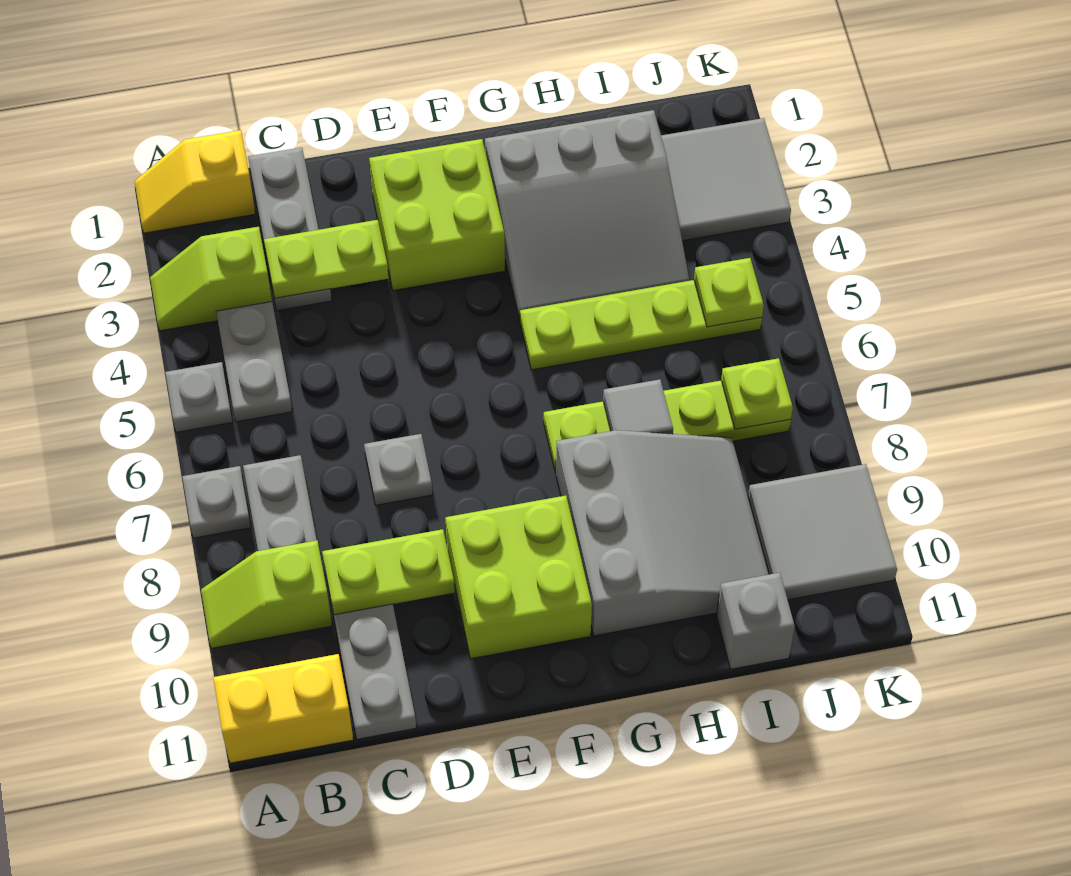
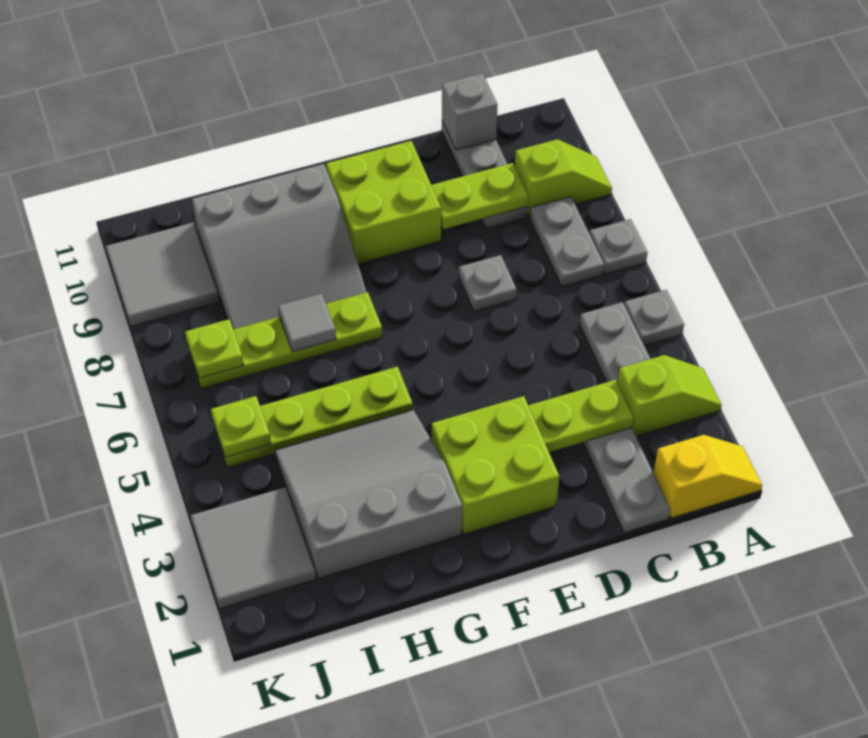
yellow 1x2 brick [213,654,353,763] -> none
grey 3x3 slope [556,430,769,636] -> grey 3x3 slope turned to [192,164,366,329]
grey 1x1 brick [717,573,795,669] -> grey 1x1 brick moved to [442,73,498,150]

